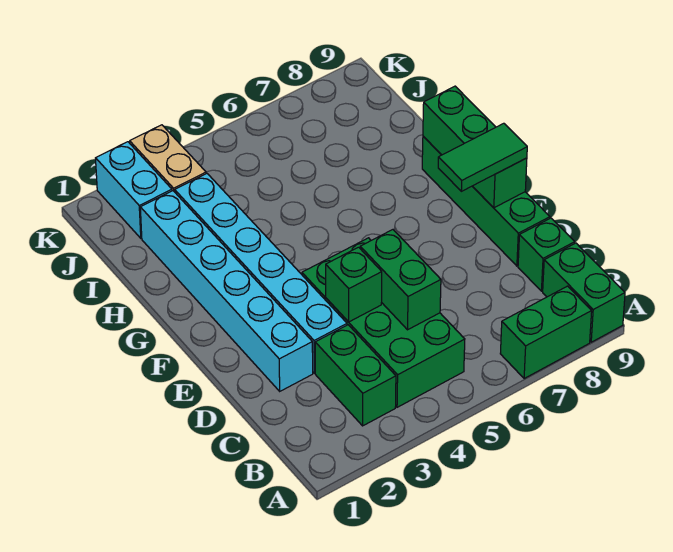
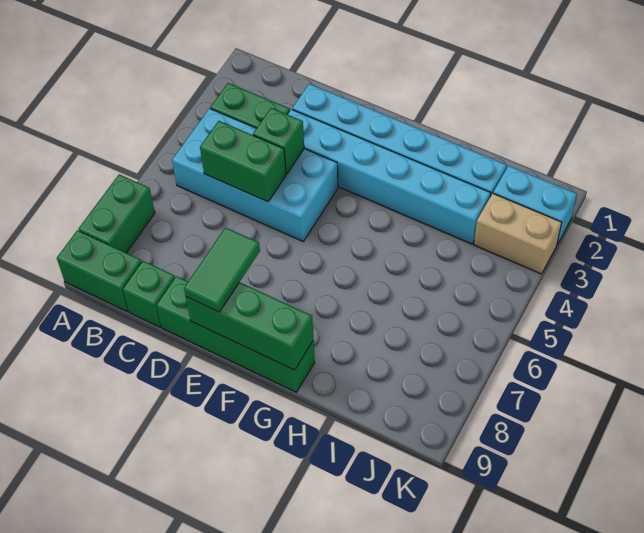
green 2x4 brick [302,238,465,407] -> cyan 2x4 brick [172,108,338,241]

